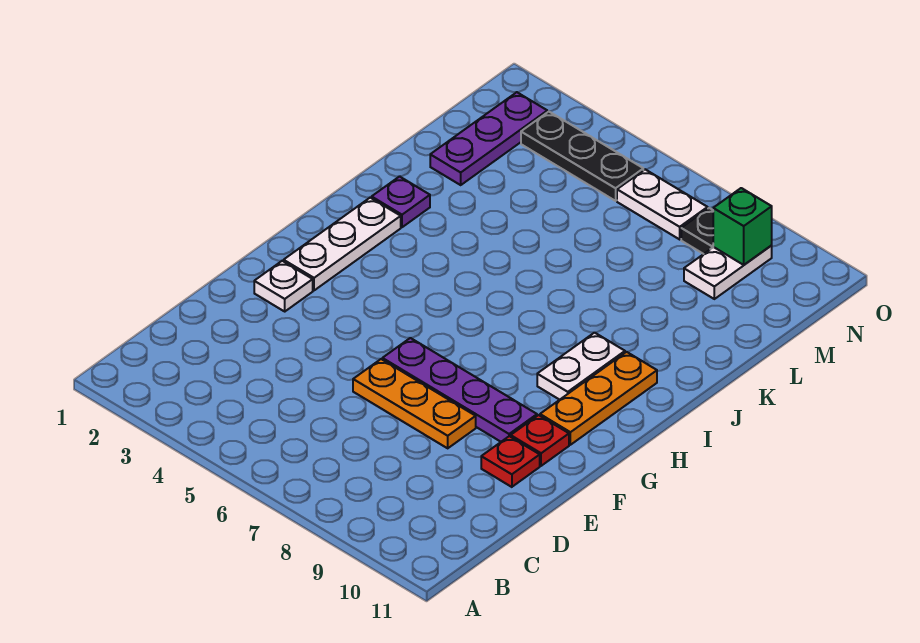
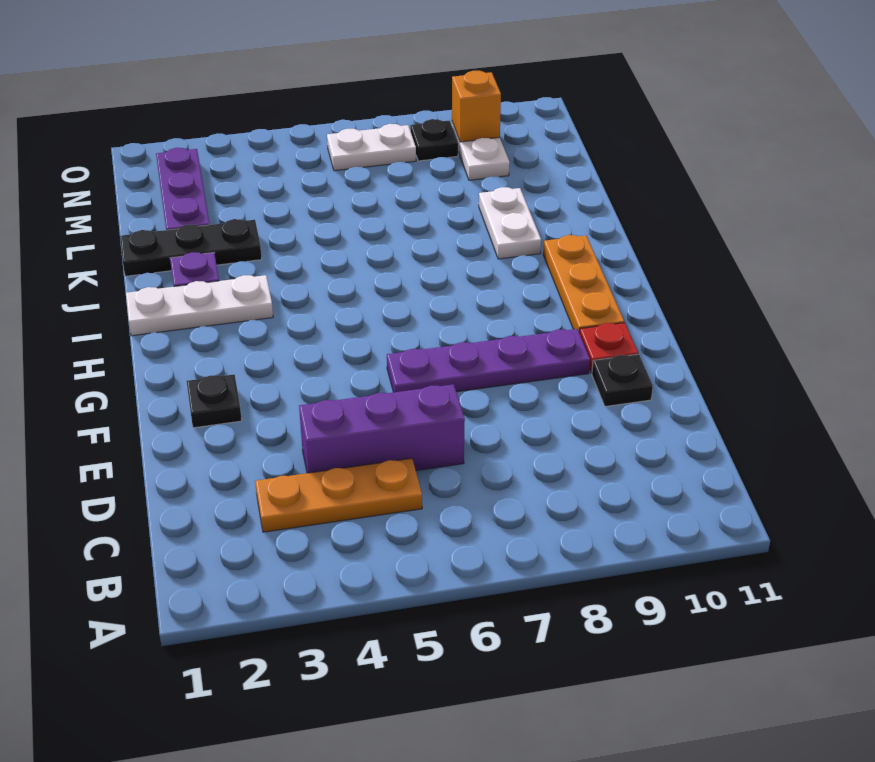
none -> purple 1x3 brick [299,384,465,473]
orange 1x3 plate [353,359,476,448] -> orange 1x3 plate moved to [255,458,422,532]
red 1x1 plate [481,436,540,487] -> black 1x1 plate [592,354,653,407]
white 1x1 plate [254,261,313,311] -> black 1x1 plate [187,375,242,428]
white 1x3 plate [284,198,401,290] -> white 1x3 plate turned to [126,275,273,336]
white 1x2 plate [537,333,625,400] -> white 1x2 plate moved to [479,187,541,259]
black 1x3 plate [521,112,643,201] -> black 1x3 plate moved to [120,219,262,276]
green 1x1 brick [713,188,772,265] -> orange 1x1 brick [452,71,501,142]

